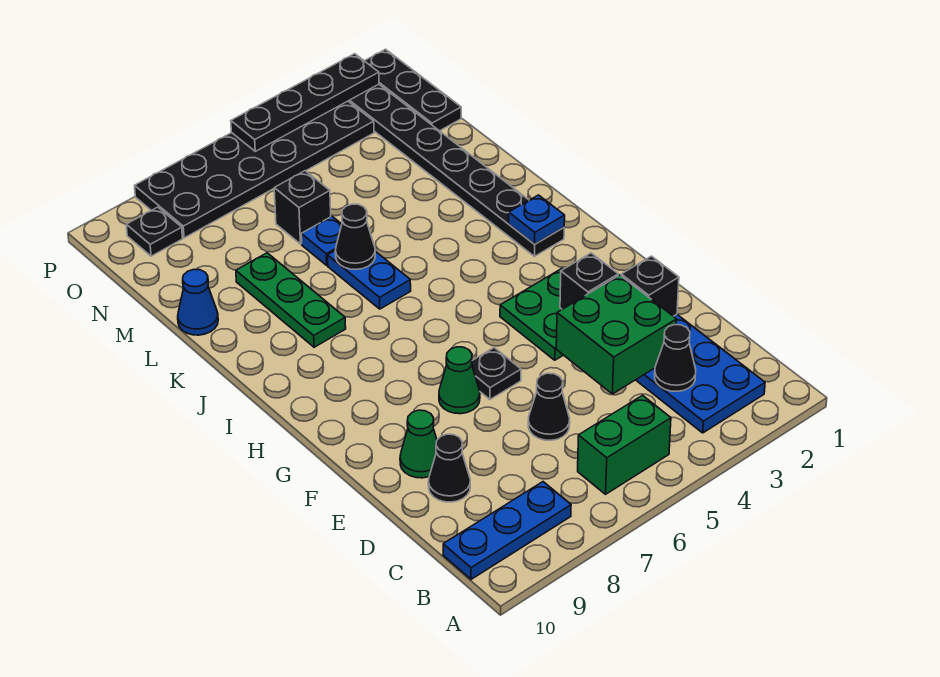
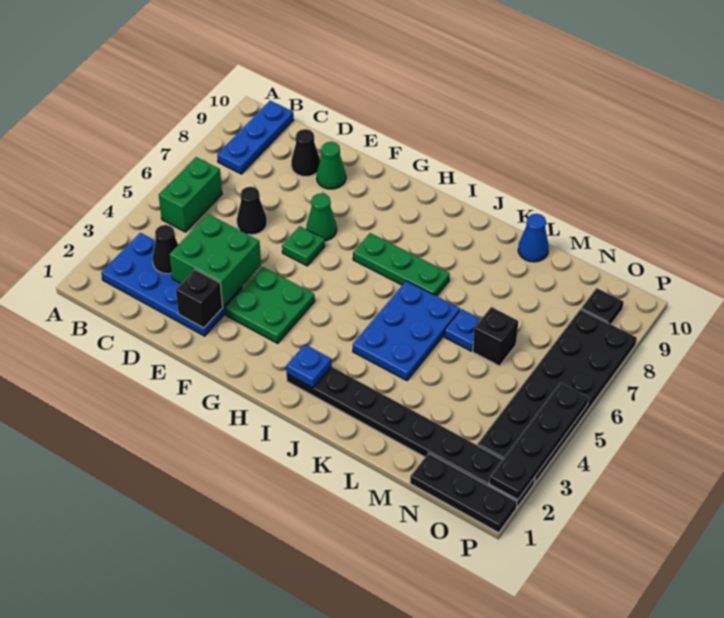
black 1x1 brick [560,253,618,309] -> none
black 1x1 plate [472,348,521,399] -> green 1x1 plate [282,226,325,266]
blue 1x2 plate [328,251,411,309] -> blue 2x3 plate [353,281,460,381]
green 1x3 plate [236,253,346,347] -> green 1x3 plate moved to [353,233,450,296]
black 1x1 cone [335,204,375,269] -> none

